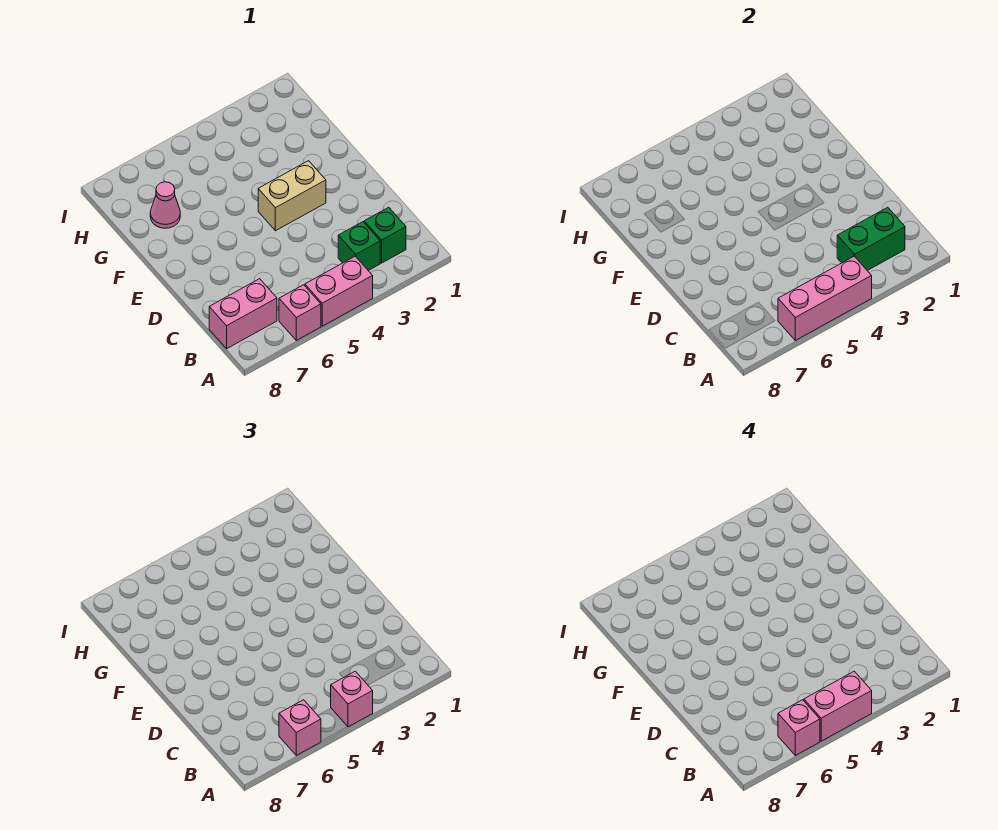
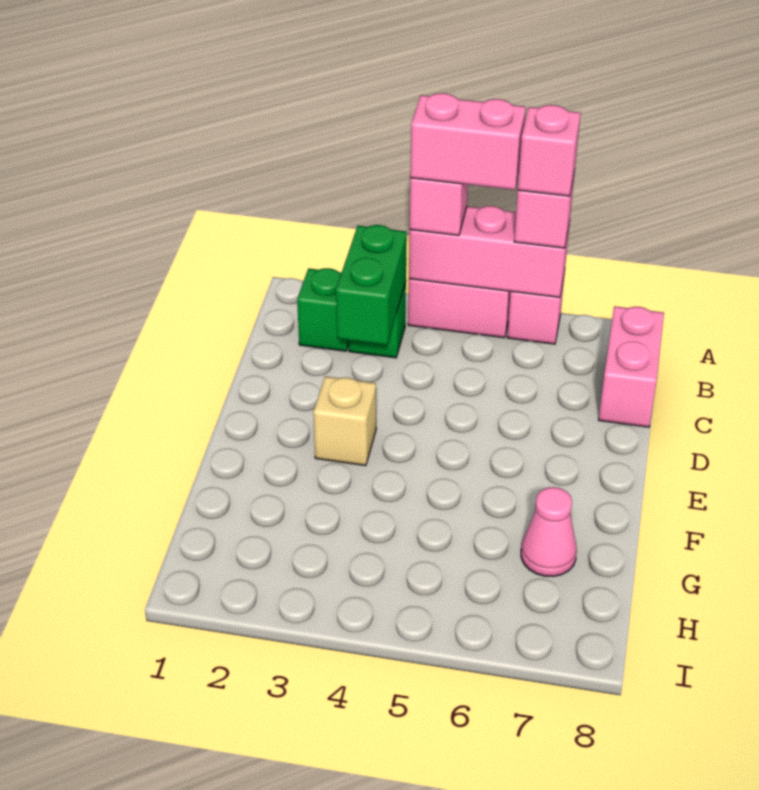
green 1x2 brick [837,207,905,271] -> green 1x2 brick turned to [336,225,407,345]
pink 1x2 brick [209,279,277,349] -> pink 1x2 brick turned to [599,306,664,427]
tan 1x2 brick [258,161,326,231] -> tan 1x1 brick [313,376,376,466]

